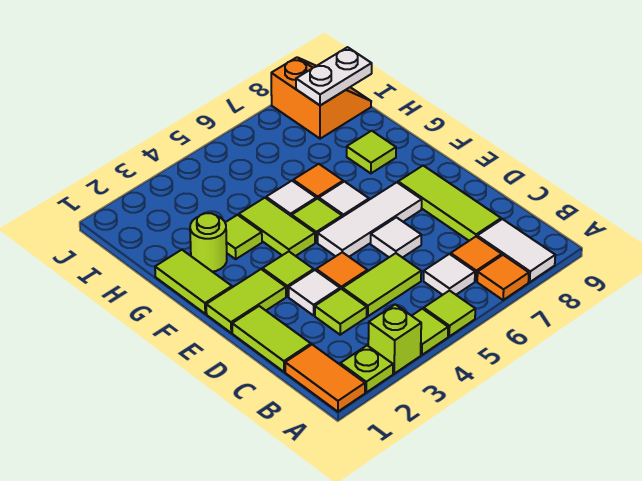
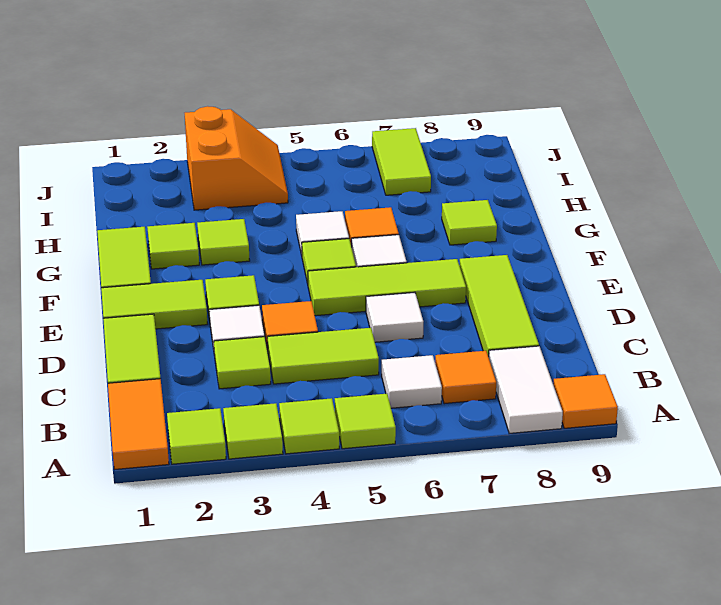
lime 1x1 plate [340,346,393,392] -> lime 1x1 tile [167,408,226,464]
lime 1x1 brick [368,304,421,374] -> lime 1x1 tile [223,403,283,459]
orange 1x1 tile [477,255,529,300] -> orange 1x1 tile moved to [553,374,618,428]
white 1x3 tile [318,182,422,257] -> lime 1x3 tile [308,259,466,316]
lime 1x2 tile [239,198,315,256] -> lime 1x2 tile moved to [372,128,431,195]
lime 1x1 round brick [190,213,227,272] -> lime 1x1 tile [147,223,199,269]
orange 2x2 slope [271,57,371,139] -> orange 2x2 slope moved to [185,106,288,210]
white 1x2 plate [296,47,372,105] -> none

